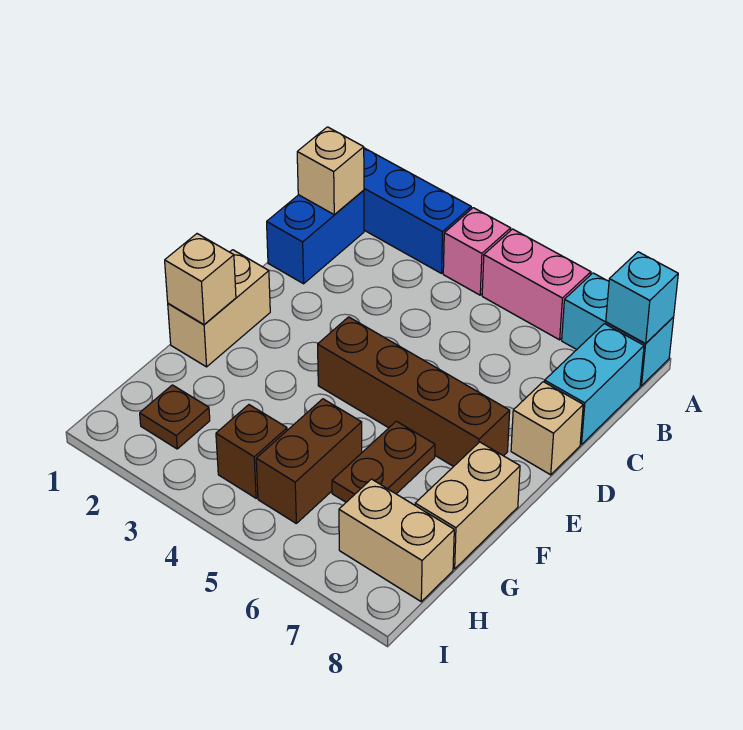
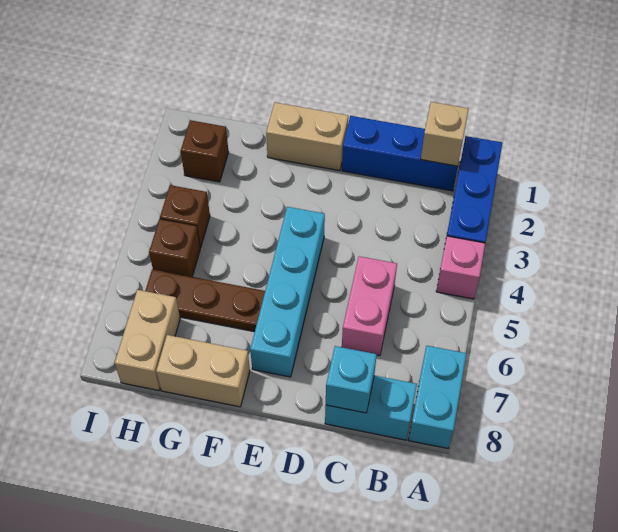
pink 1x2 brick [482,229,591,340] -> pink 1x2 brick moved to [342,256,397,356]
cyan 1x1 brick [606,252,678,343] -> cyan 1x1 brick moved to [326,346,377,413]
blue 1x2 brick [267,190,364,284] -> blue 1x3 brick [342,116,458,191]
tan 1x1 brick [511,382,583,475] -> none
brown 1x4 brick [318,317,510,467] -> cyan 1x4 brick [250,207,325,377]
tan 1x1 brick [165,234,236,324] -> none
brown 1x2 plate [332,421,435,502] -> brown 1x3 plate [145,269,265,331]
brown 1x2 brick [256,399,362,523] -> brown 1x1 brick [149,219,200,277]
brown 1x1 plate [140,385,210,449] -> brown 1x1 brick [180,120,228,182]

